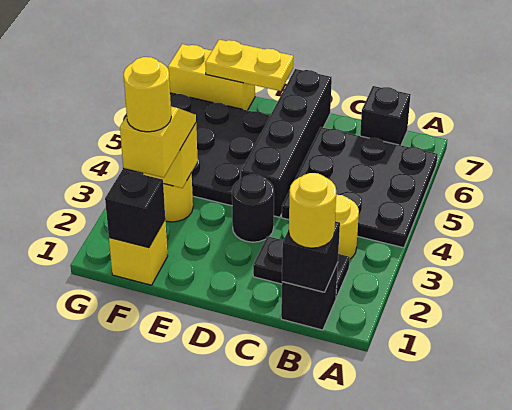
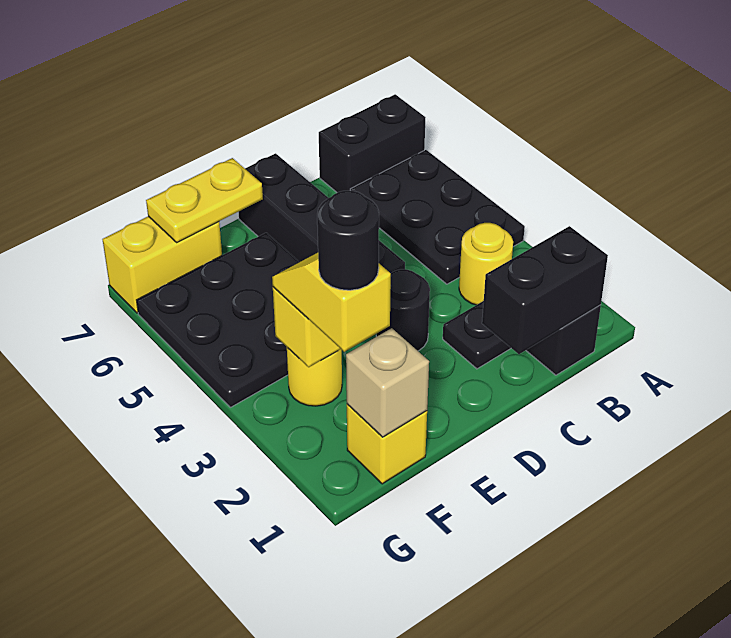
black 3x3 plate [282,127,438,248] -> black 2x3 plate [350,150,525,284]
black 1x1 brick [282,221,340,292] -> black 1x2 brick [482,226,608,354]
yellow 1x1 round brick [289,173,336,248] -> none
black 1x1 brick [360,86,411,145] -> black 1x2 brick [319,94,426,193]
black 1x1 brick [105,170,165,248] -> tan 1x1 brick [346,328,429,437]
yellow 1x1 round brick [124,57,171,132] -> black 1x1 round brick [317,191,379,290]

